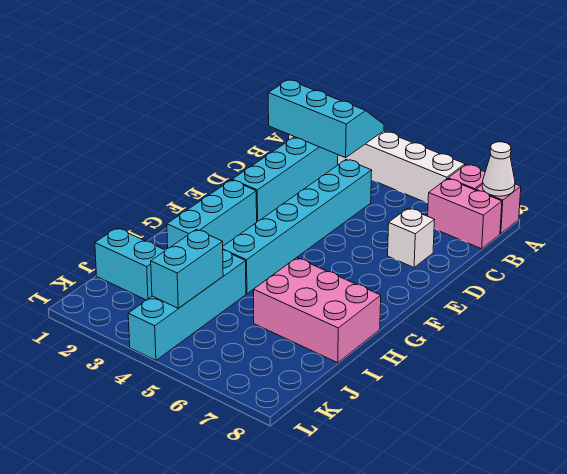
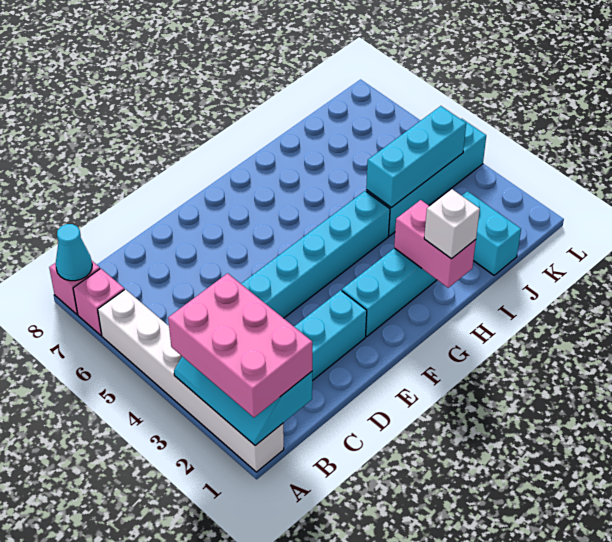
white 1x1 cone [482,142,515,196] -> cyan 1x1 cone [56,224,92,281]
pink 1x2 brick [428,179,502,249] -> pink 1x2 brick moved to [394,200,476,288]
white 1x1 brick [388,208,434,267] -> white 1x1 brick moved to [424,189,480,259]
pink 2x3 brick [254,258,381,363] -> pink 2x3 brick moved to [168,273,312,417]
cyan 1x2 brick [151,230,223,308] -> cyan 1x3 brick [366,106,466,208]

